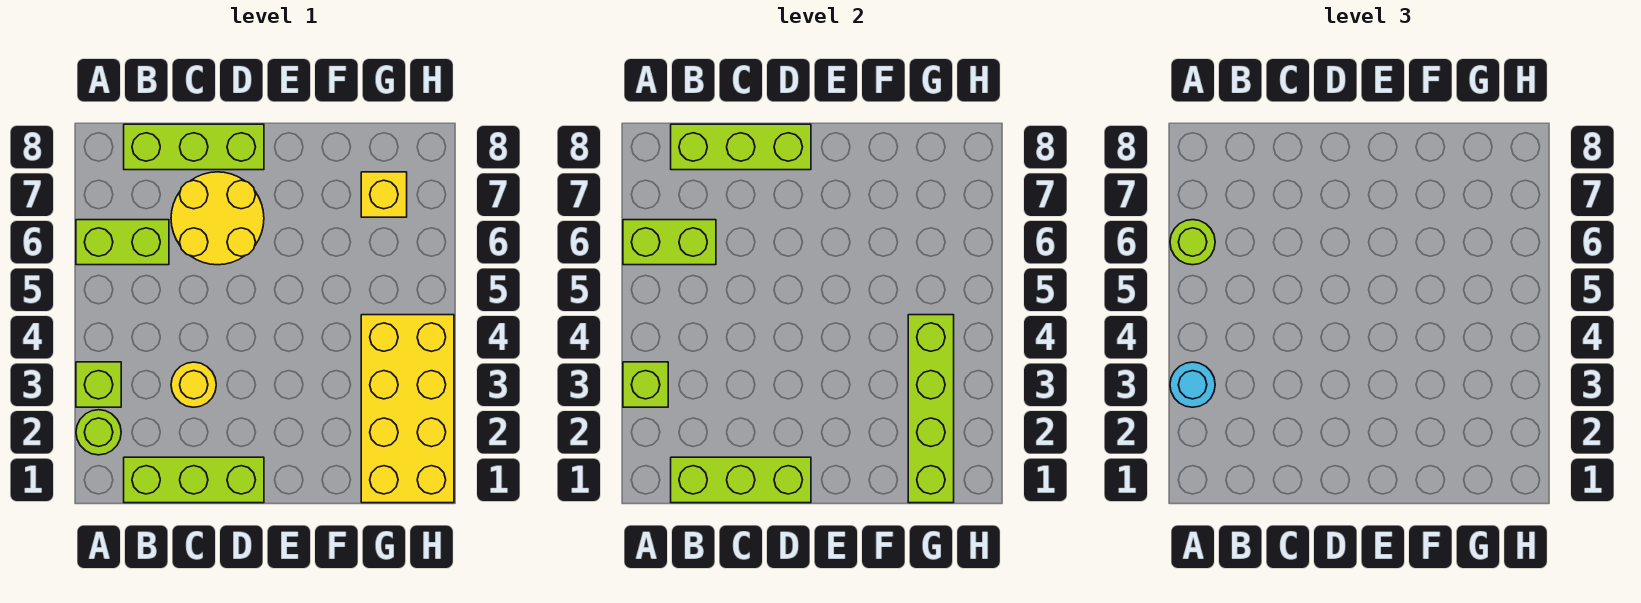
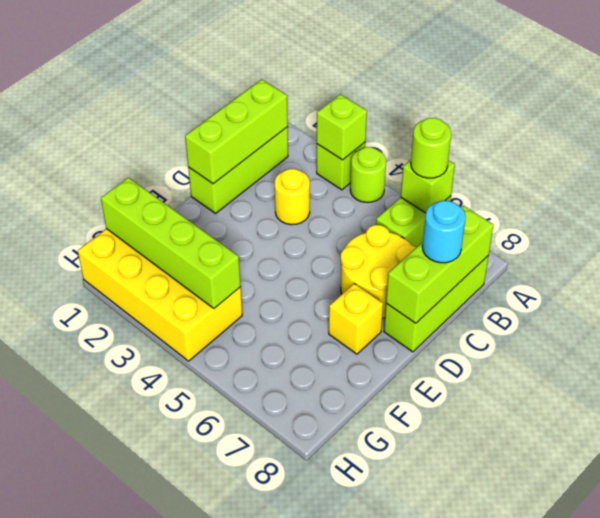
lime 1x1 round brick [76,410,121,455] -> lime 1x1 round brick moved to [350,147,386,202]
cyan 1x1 round brick [1170,362,1215,407] -> cyan 1x1 round brick moved to [422,200,466,263]
lime 1x2 brick [623,220,716,265] -> lime 1x1 brick [401,160,455,213]
yellow 1x1 brick [361,172,407,217] -> yellow 1x1 brick moved to [329,284,383,354]

